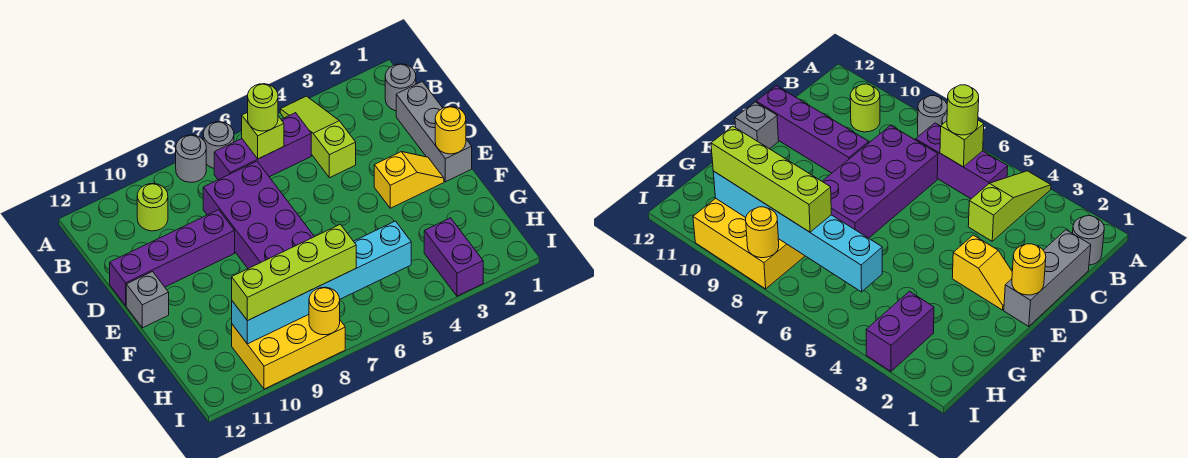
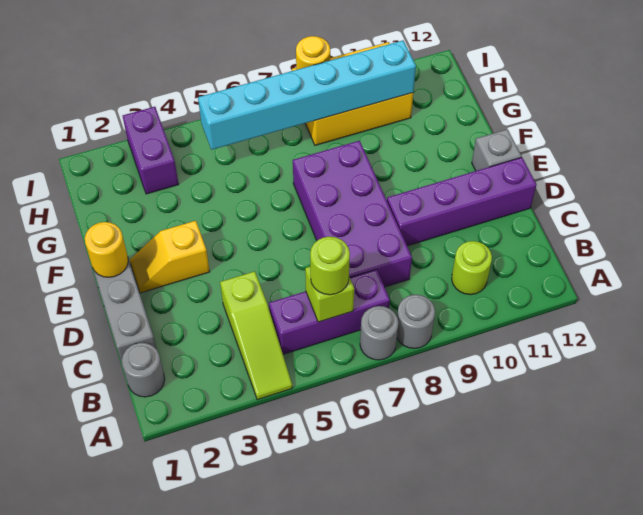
lime 1x4 brick [232,224,356,321] -> none

